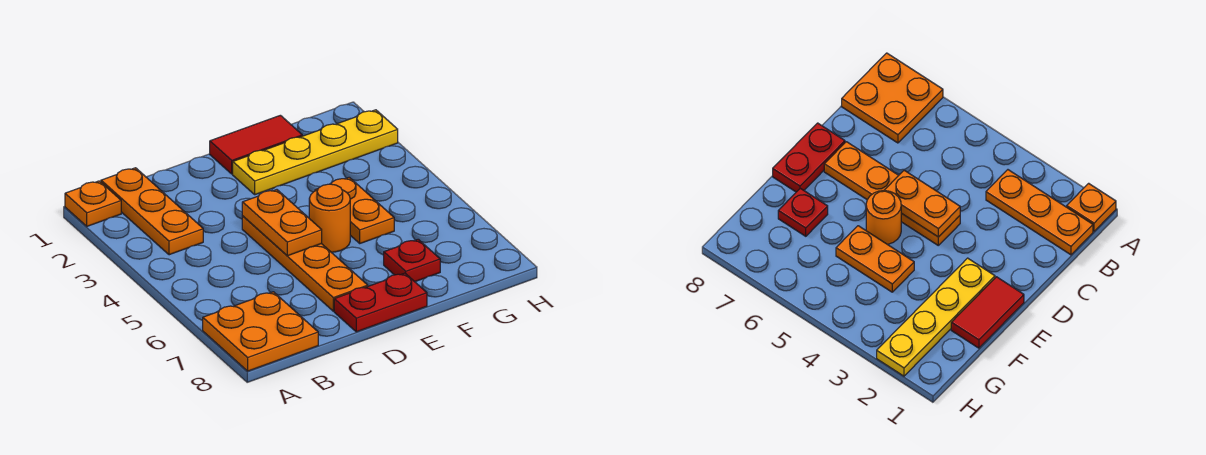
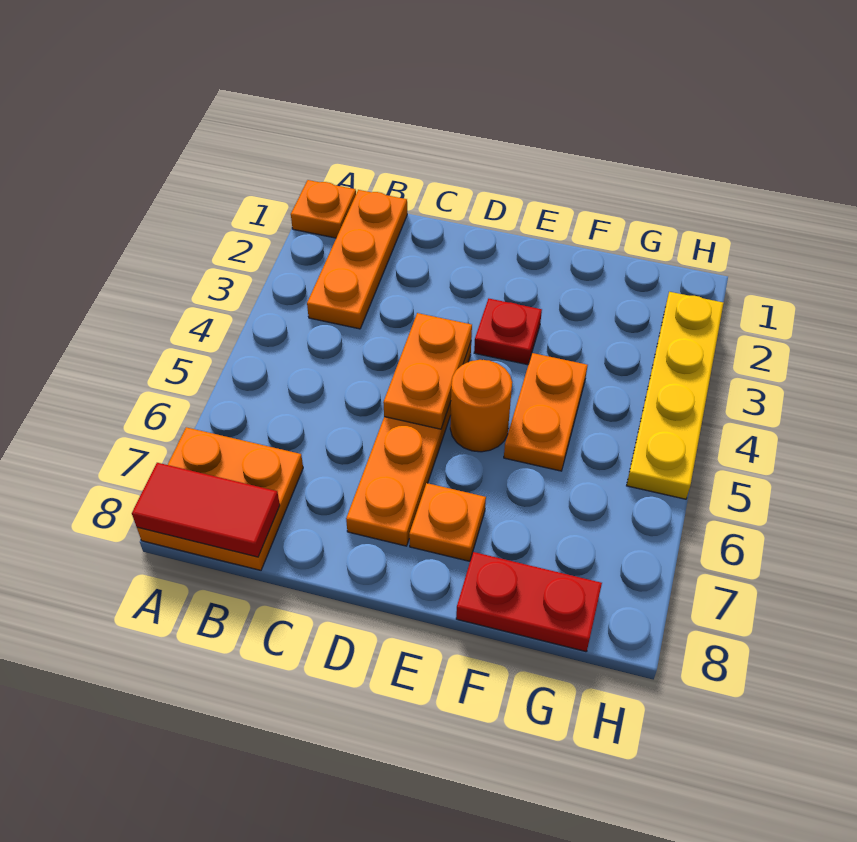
red 1x2 plate [334,273,427,332] -> red 1x2 plate moved to [456,552,602,652]
red 1x2 tile [210,115,302,174] -> red 1x2 tile moved to [132,463,280,557]
yellow 1x4 plate [233,110,398,195] -> yellow 1x4 plate turned to [627,292,724,499]
none -> orange 1x1 plate [409,483,486,561]
red 1x1 plate [384,239,440,282] -> red 1x1 plate moved to [474,299,542,365]

